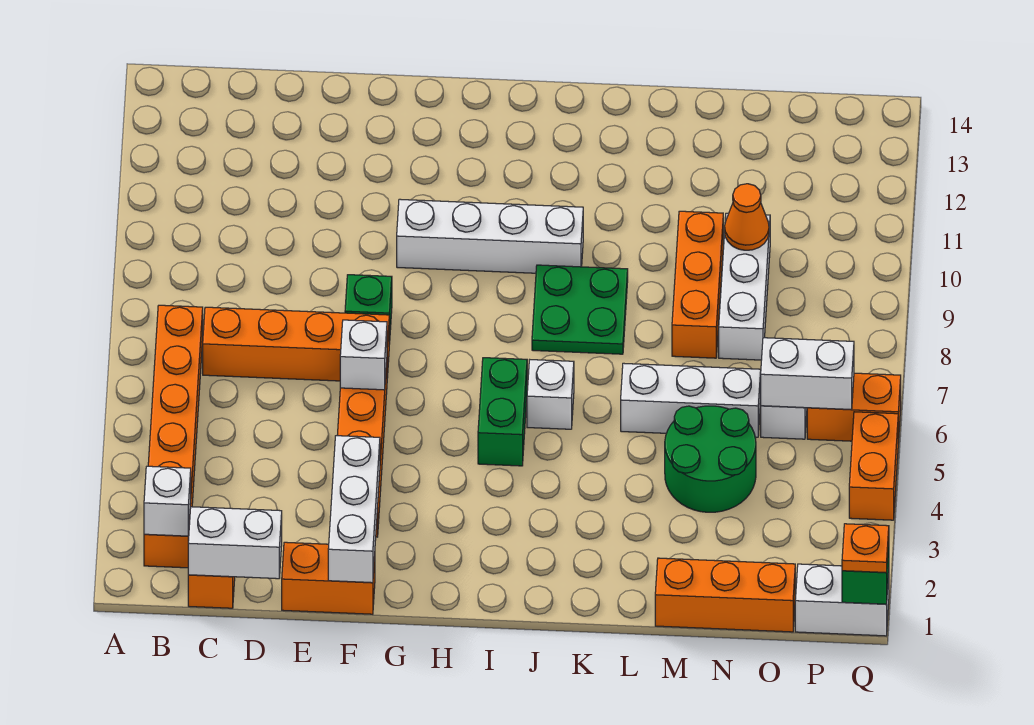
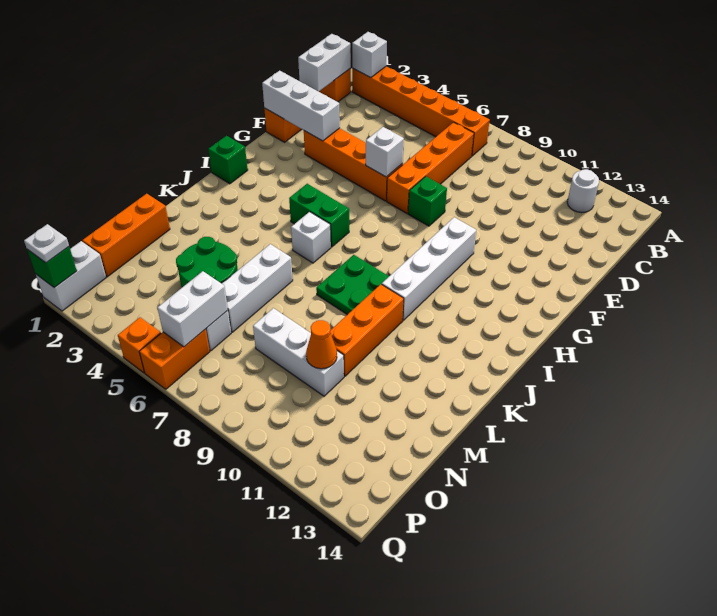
none -> white 1x1 round brick [567,169,599,213]
none -> green 1x1 brick [208,136,248,184]
orange 1x3 brick [672,211,723,358] -> orange 1x3 brick turned to [330,284,404,376]
orange 1x1 plate [842,524,889,573] -> white 1x1 plate [24,224,69,263]
orange 1x2 brick [849,412,898,520] -> orange 1x1 brick [118,317,161,373]

